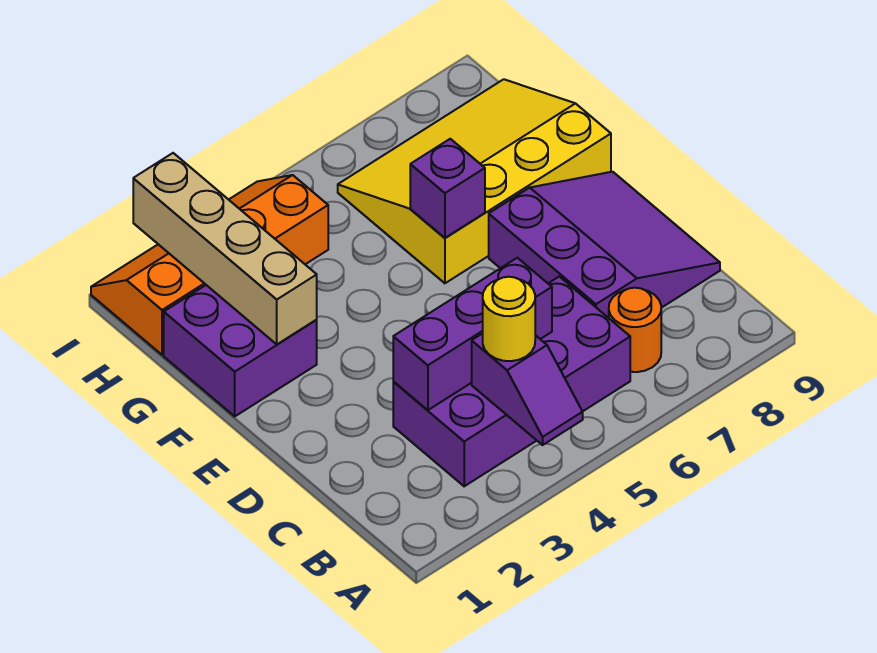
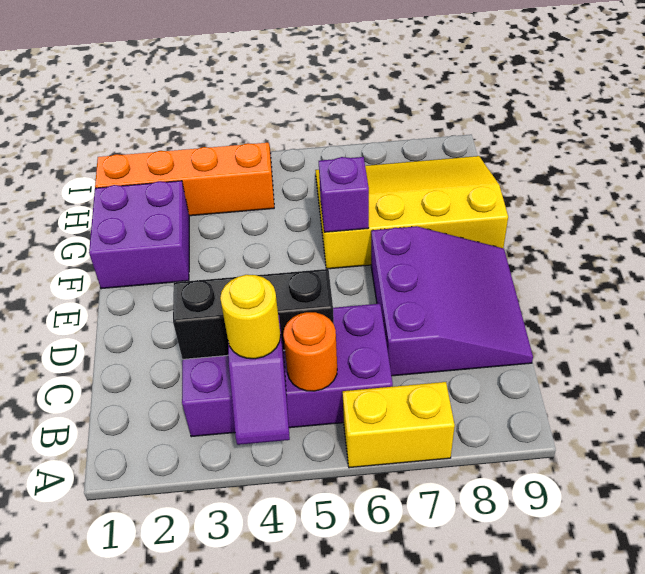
none -> yellow 1x2 brick [343,382,455,468]
orange 1x1 round brick [609,288,661,372] -> orange 1x1 round brick moved to [283,312,337,391]
purple 1x3 brick [393,258,552,410] -> black 1x3 brick [173,269,334,359]
tan 1x4 brick [133,153,317,344] -> none

